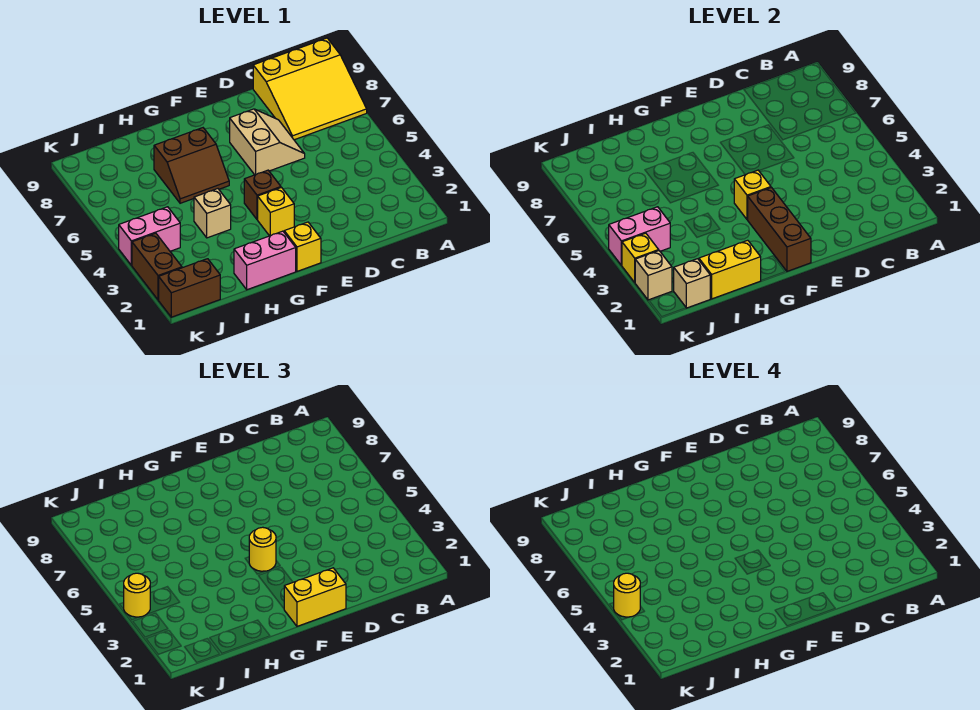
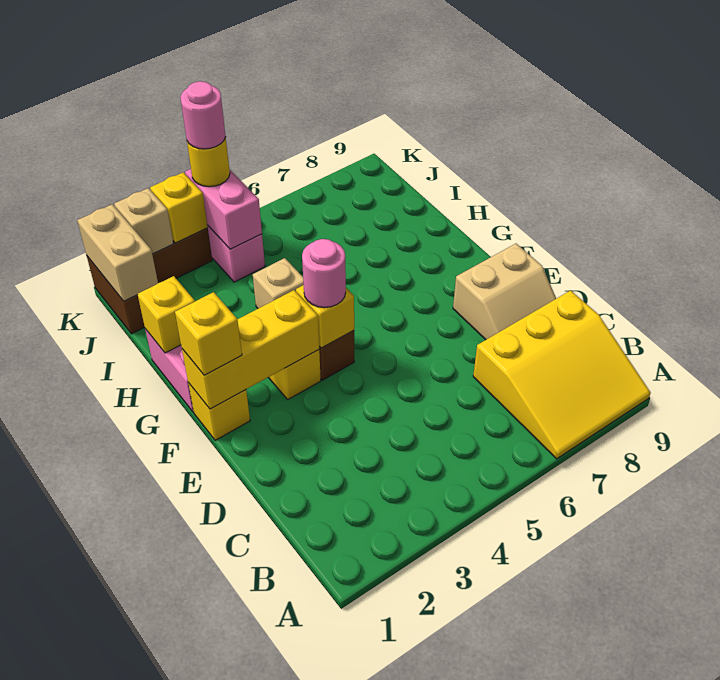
yellow 3x3 slope [253,38,367,140] -> yellow 3x3 slope turned to [473,291,651,459]
tan 2x2 slope [230,109,305,175] -> tan 2x2 slope moved to [453,244,556,340]
yellow 1x2 brick [284,568,346,626] -> yellow 1x1 brick [175,292,242,375]
brown 1x3 brick [748,188,811,271] -> yellow 1x3 brick [182,290,319,409]
yellow 1x1 round brick [249,527,276,571] -> pink 1x1 round brick [302,239,346,308]
brown 2x2 slope [154,128,229,203] -> none
yellow 1x2 brick [699,240,761,299] -> yellow 1x1 brick [138,276,195,353]
tan 1x1 brick [674,259,710,308] -> tan 1x2 brick [77,204,158,301]
yellow 1x1 round brick [614,573,640,617] -> pink 1x1 round brick [180,81,226,149]

